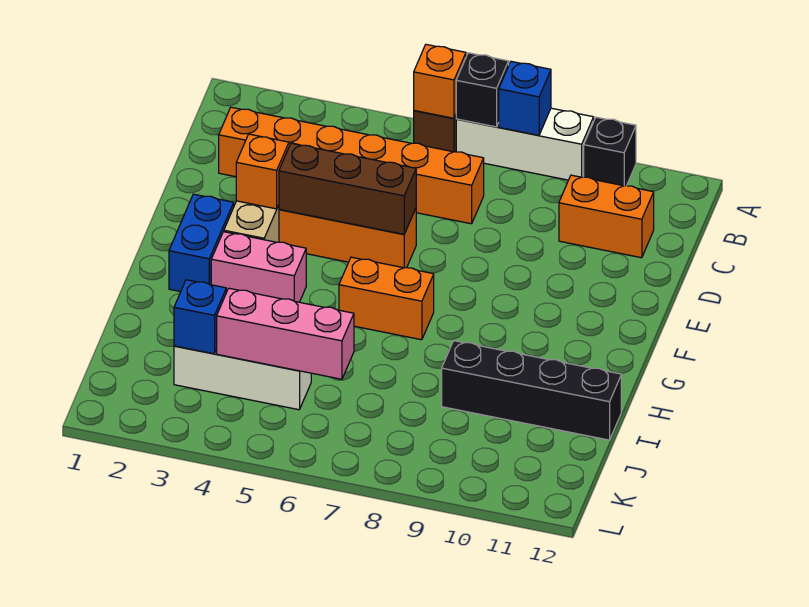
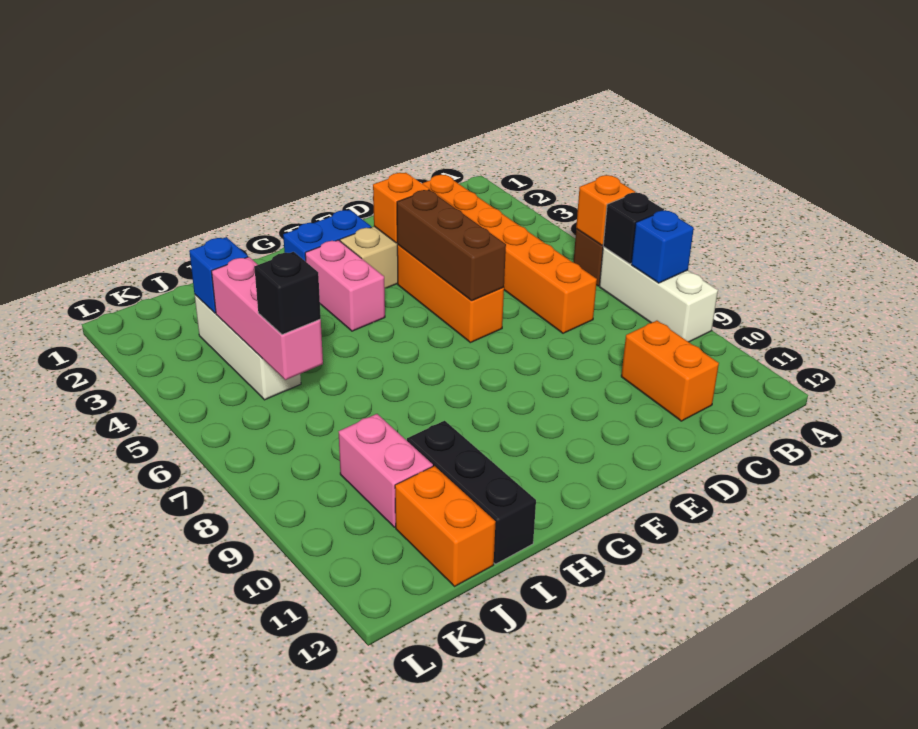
black 1x1 brick [584,117,636,186] -> black 1x1 brick moved to [254,252,321,335]
orange 1x2 brick [339,257,434,340] -> orange 1x2 brick moved to [395,466,496,586]
black 1x4 brick [442,341,621,440] -> black 1x3 brick [407,421,536,564]
none -> pink 1x2 brick [339,414,433,527]

